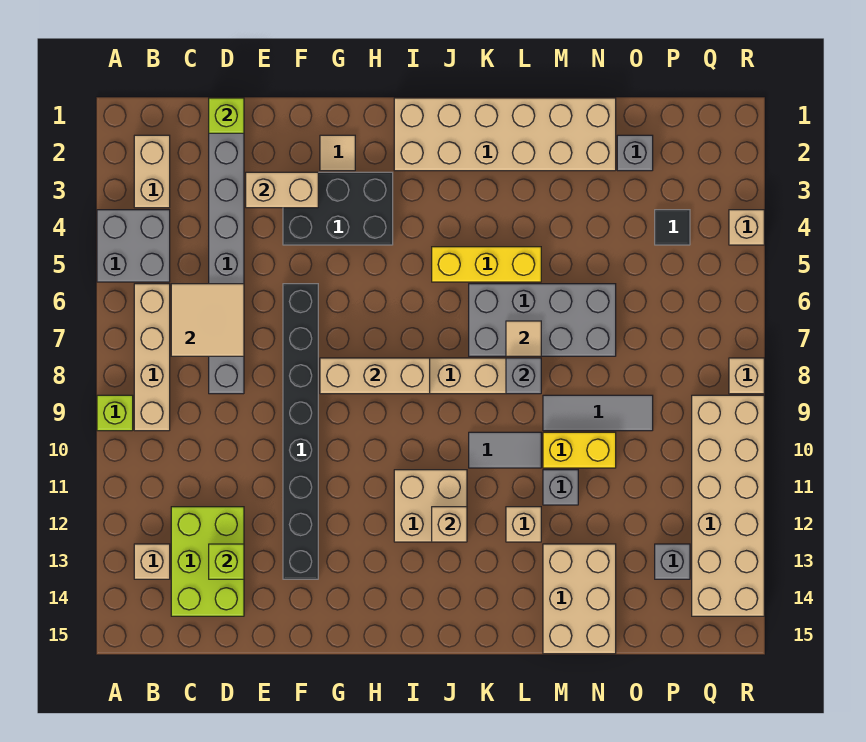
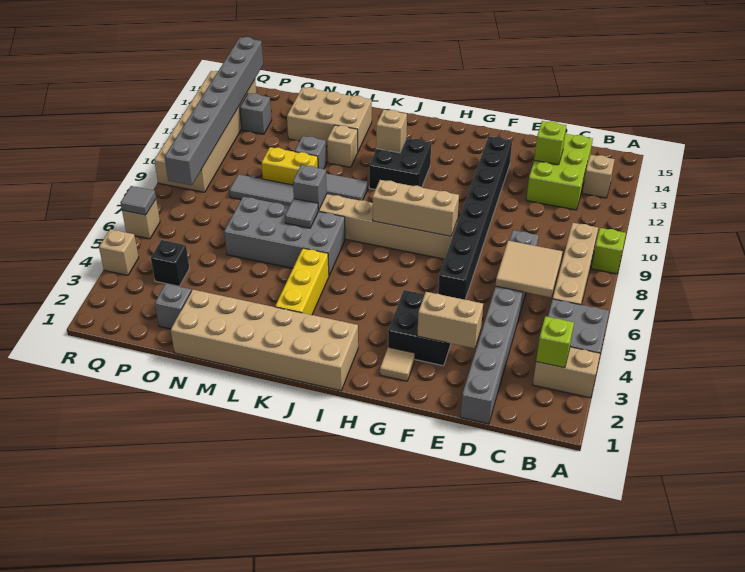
tan 1x2 brick [134,135,170,208] -> tan 1x2 brick turned to [533,347,600,398]
lime 1x1 brick [209,98,244,133] -> lime 1x1 brick moved to [536,316,574,368]
black 2x3 brick [283,172,393,245] -> black 2x2 brick [388,290,451,366]
tan 2x2 brick [394,470,467,542] -> black 2x2 brick [369,138,431,190]
yellow 1x3 brick [432,247,541,282] -> yellow 1x3 brick turned to [275,248,329,315]
tan 1x1 tile [506,321,541,356] -> grey 1x1 tile [285,199,319,228]
tan 2x3 brick [543,544,616,654] -> tan 2x3 brick turned to [287,87,372,151]
black 1x1 tile [655,210,690,245] -> black 1x1 brick [151,240,189,286]
none -> grey 1x8 brick [165,37,263,185]
none -> grey 1x1 tile [120,186,156,215]
tan 1x1 brick [729,358,764,394] -> tan 1x1 brick moved to [122,200,160,239]

